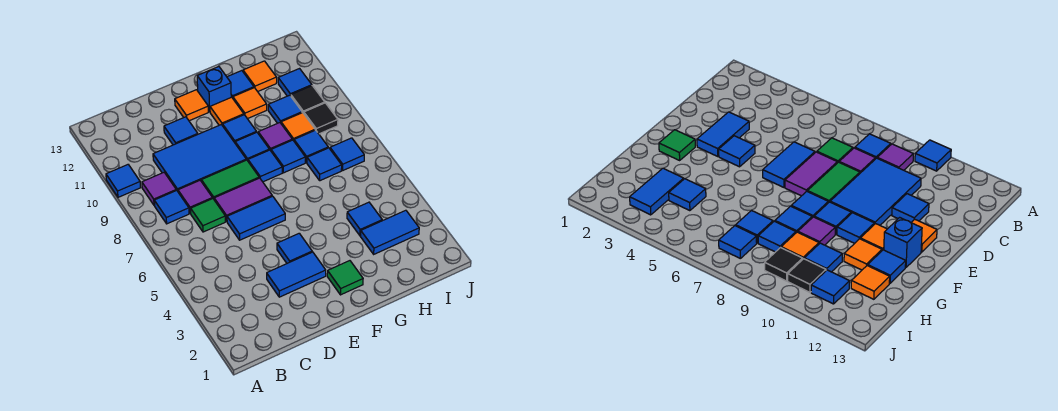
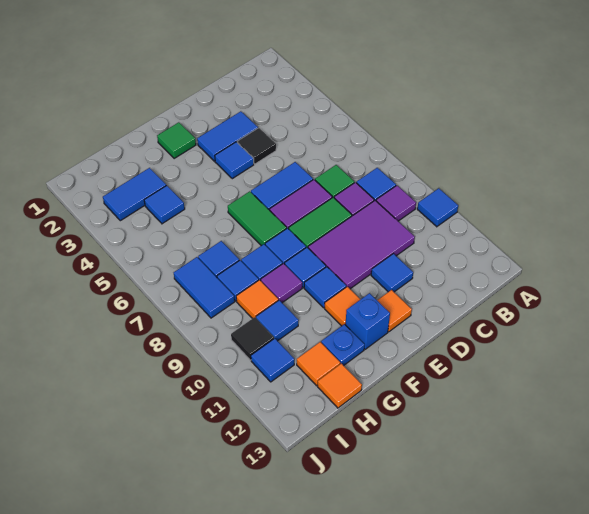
blue 2x3 tile [153,125,246,191] -> purple 2x3 tile [308,201,415,289]
none -> green 1x2 tile [228,191,287,246]
orange 1x1 tile [233,88,267,119] -> orange 1x1 tile moved to [318,363,362,408]
blue 1x1 tile [227,71,254,98] -> blue 1x1 plate [321,324,365,366]
blue 1x1 tile [330,138,364,170] -> blue 1x2 tile [174,257,235,318]
black 1x1 tile [304,103,338,134] -> black 1x1 tile moved to [237,128,276,164]

